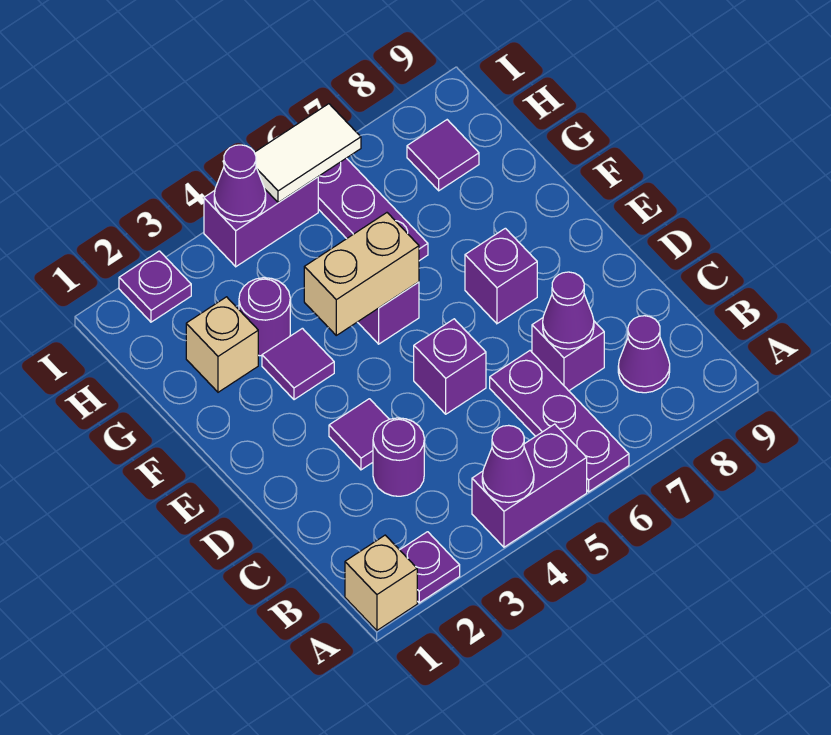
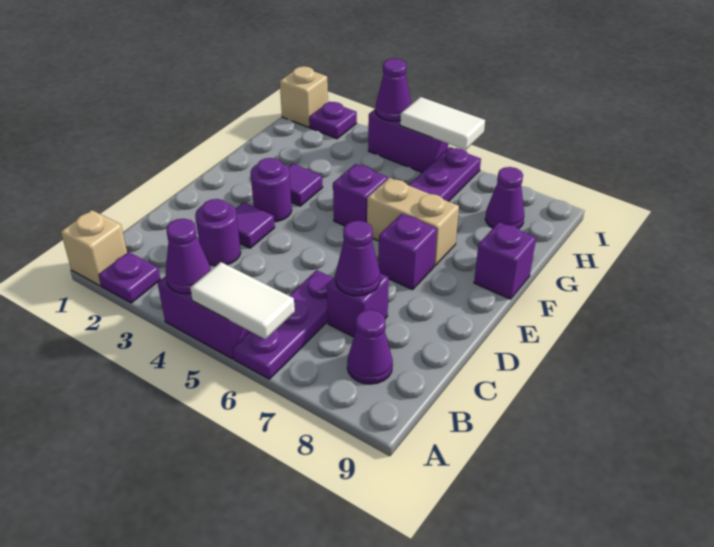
none -> white 1x2 tile [190,262,295,339]
purple 1x1 brick [414,319,486,414] -> purple 1x1 brick moved to [474,222,536,299]
tan 1x2 brick [304,213,419,335] -> tan 1x2 brick moved to [367,178,459,266]
tan 1x1 brick [186,297,258,392] -> tan 1x1 brick moved to [280,66,328,127]
purple 1x1 round brick [239,278,290,356] -> purple 1x1 round brick moved to [251,158,292,222]
purple 1x1 tile [407,120,479,191] -> purple 1x1 cone [485,167,524,229]

